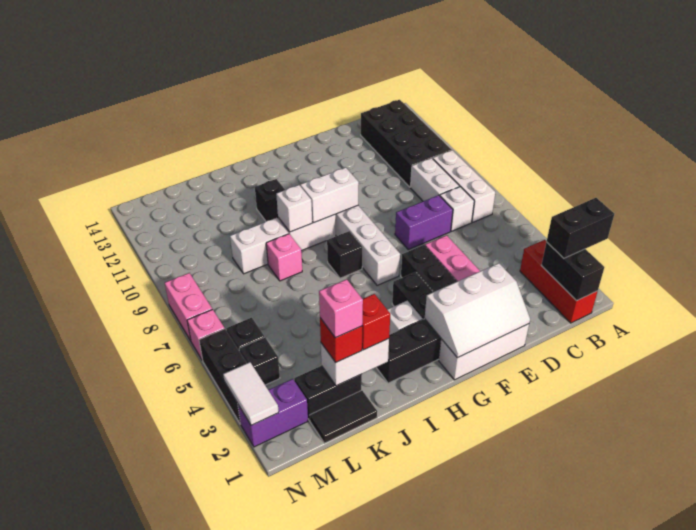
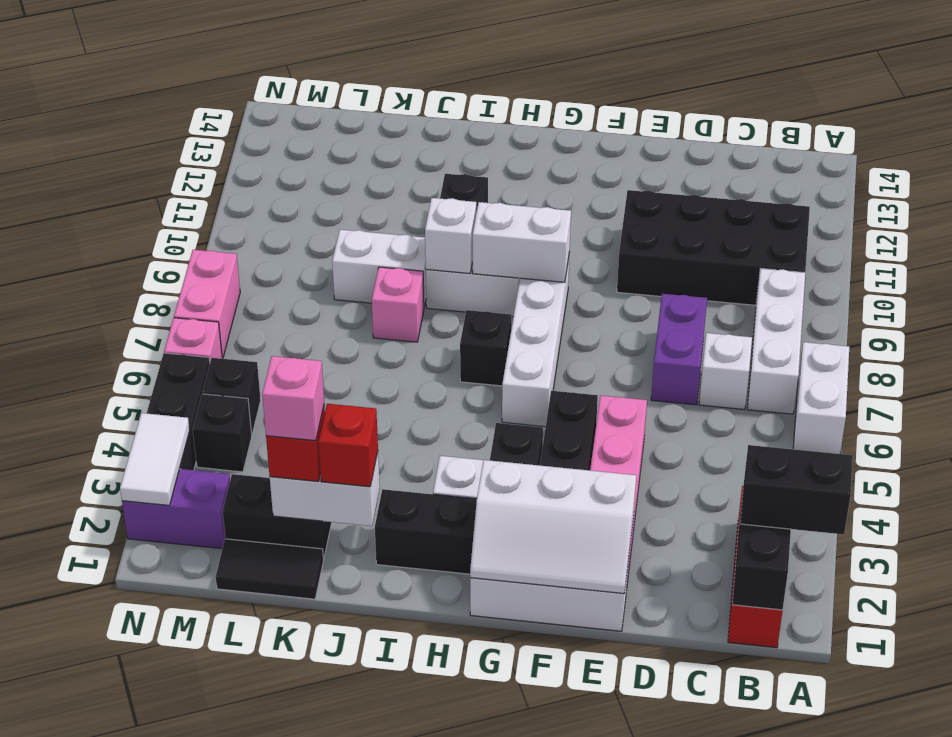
black 2x4 brick [361,100,452,187] -> black 2x4 brick turned to [617,190,810,305]
white 1x2 brick [411,158,459,201] -> white 1x2 brick moved to [793,342,849,454]
purple 1x2 brick [395,195,453,250] -> purple 1x2 brick turned to [651,294,707,405]

